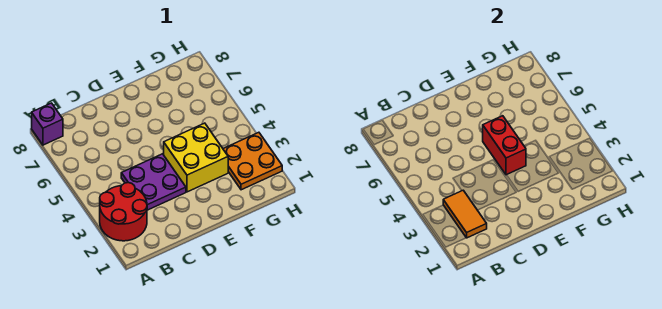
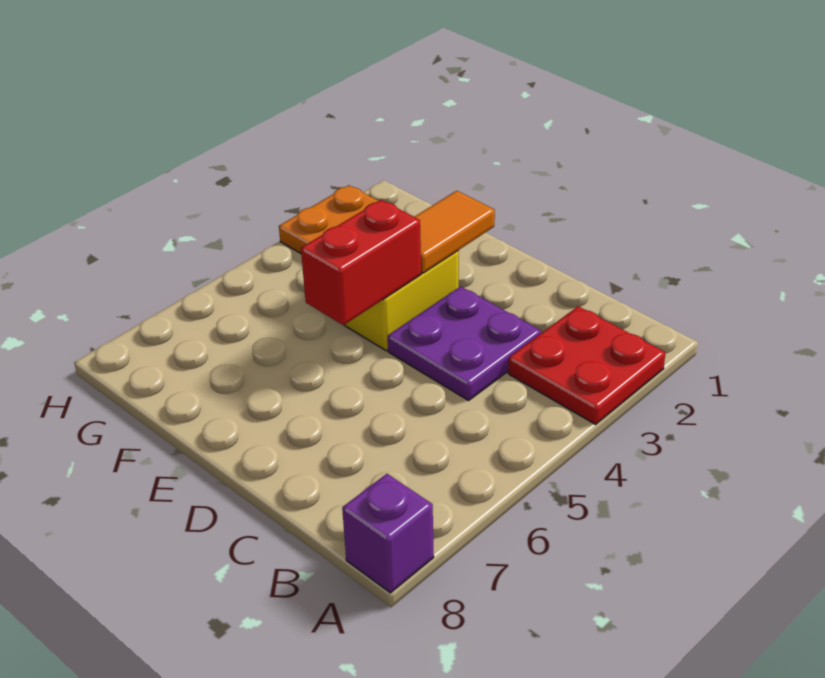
red 2x2 round brick [100,183,147,241] -> red 2x2 plate [508,306,665,424]
orange 1x2 tile [443,190,487,238] -> orange 1x2 tile moved to [415,191,495,273]

